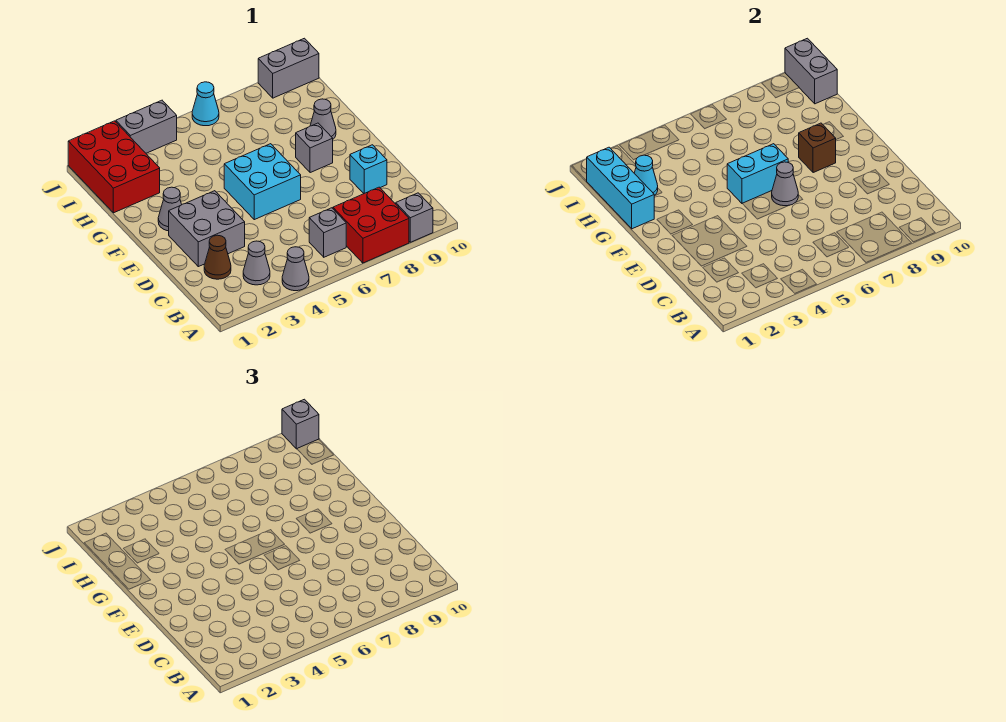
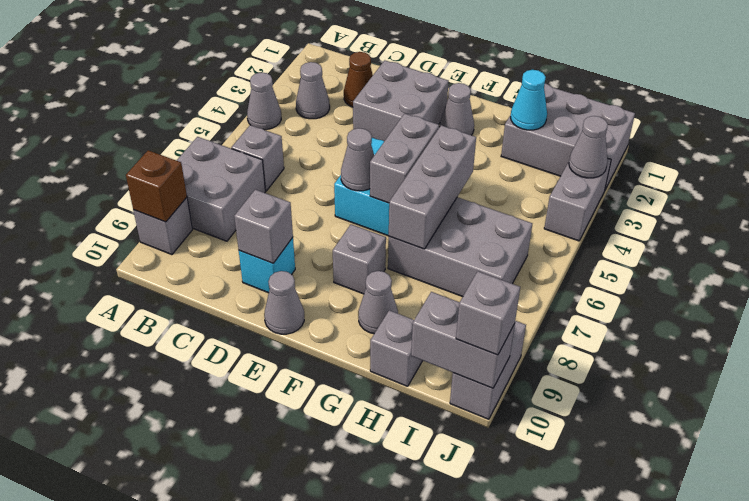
red 2x2 brick [333,187,409,263] -> grey 2x2 brick [176,137,265,241]
none -> grey 1x1 brick [234,190,293,263]
none -> grey 1x1 cone [264,271,304,334]
cyan 1x2 brick [727,144,788,203] -> grey 1x2 brick [370,113,439,203]
brown 1x1 brick [799,123,836,173] -> brown 1x1 brick moved to [126,150,187,222]
cyan 1x3 brick [587,147,654,229] -> none
none -> grey 1x3 brick [389,125,476,249]
none -> grey 2x3 brick [388,197,532,297]
red 2x3 brick [68,121,160,213] -> grey 2x3 brick [501,84,635,190]
none -> grey 1x1 brick [370,310,423,386]
none -> grey 1x1 cone [569,116,608,178]
cyan 1x1 cone [192,82,219,126] -> none

